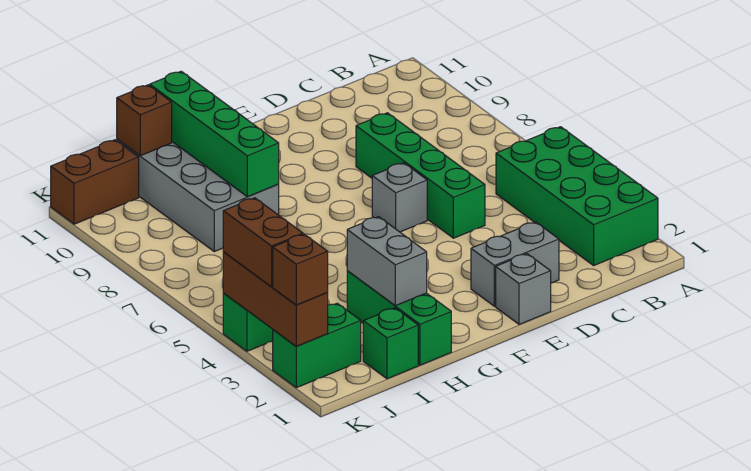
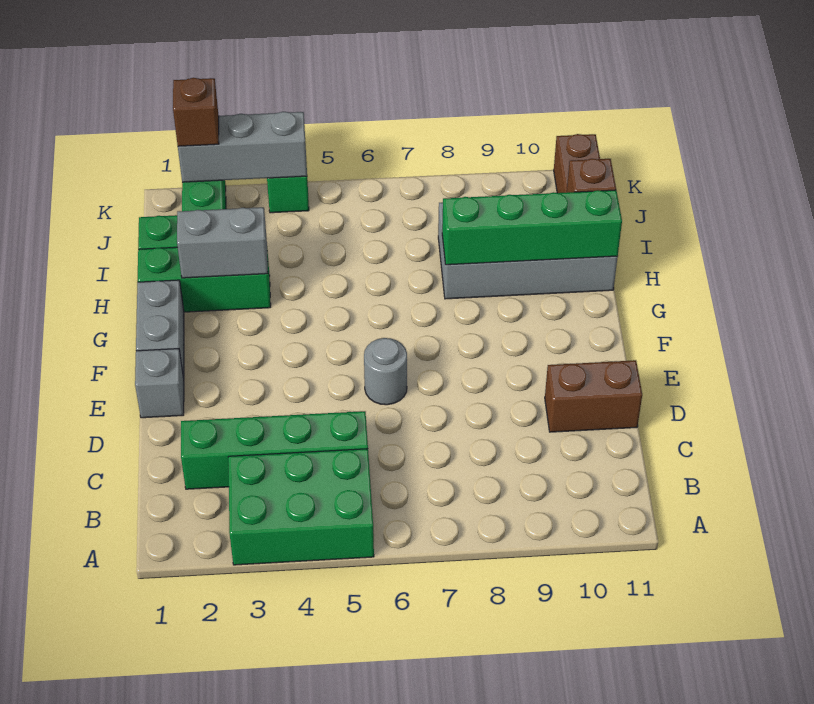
green 2x4 brick [496,127,658,265] -> green 2x3 brick [228,449,374,565]
grey 1x2 brick [471,222,559,306] -> grey 1x2 brick moved to [136,280,184,379]
green 1x4 brick [356,113,485,238] -> green 1x4 brick moved to [181,411,368,489]
grey 1x1 brick [372,163,427,232] -> grey 1x1 round brick [364,338,407,405]
brown 1x3 brick [223,252,328,346] -> grey 1x3 brick [178,112,307,182]
brown 1x2 brick [223,198,303,287] -> brown 1x2 brick moved to [545,360,642,432]

